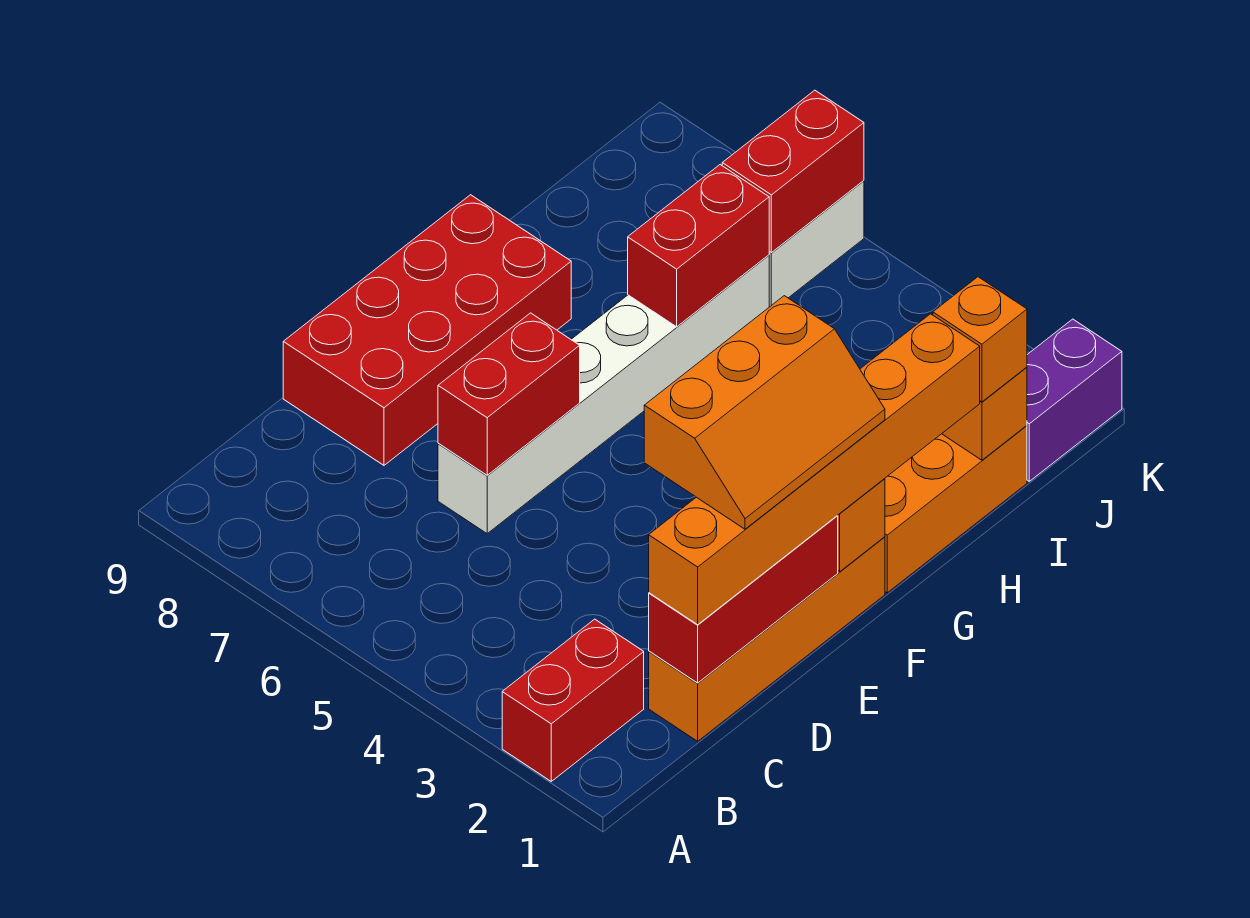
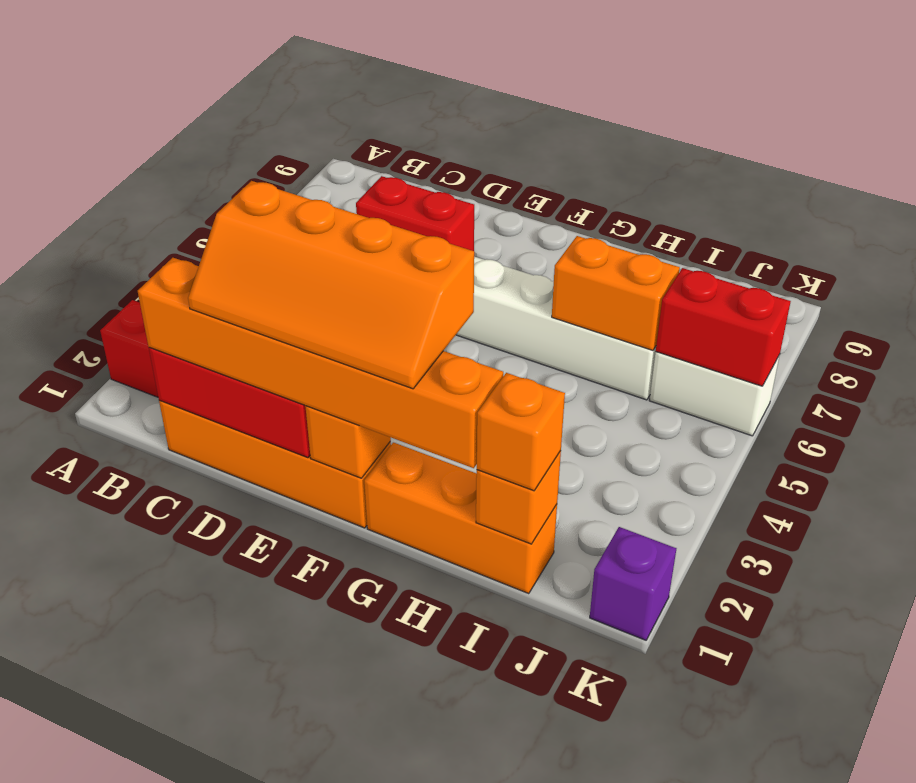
orange 2x3 slope [644,296,885,529] -> orange 2x4 slope [188,181,474,389]
red 2x4 brick [283,195,571,465] -> none
red 1x2 brick [628,165,769,327] -> orange 1x2 brick [552,236,680,350]
purple 1x2 brick [1027,319,1122,481] -> purple 1x1 brick [590,527,676,640]

